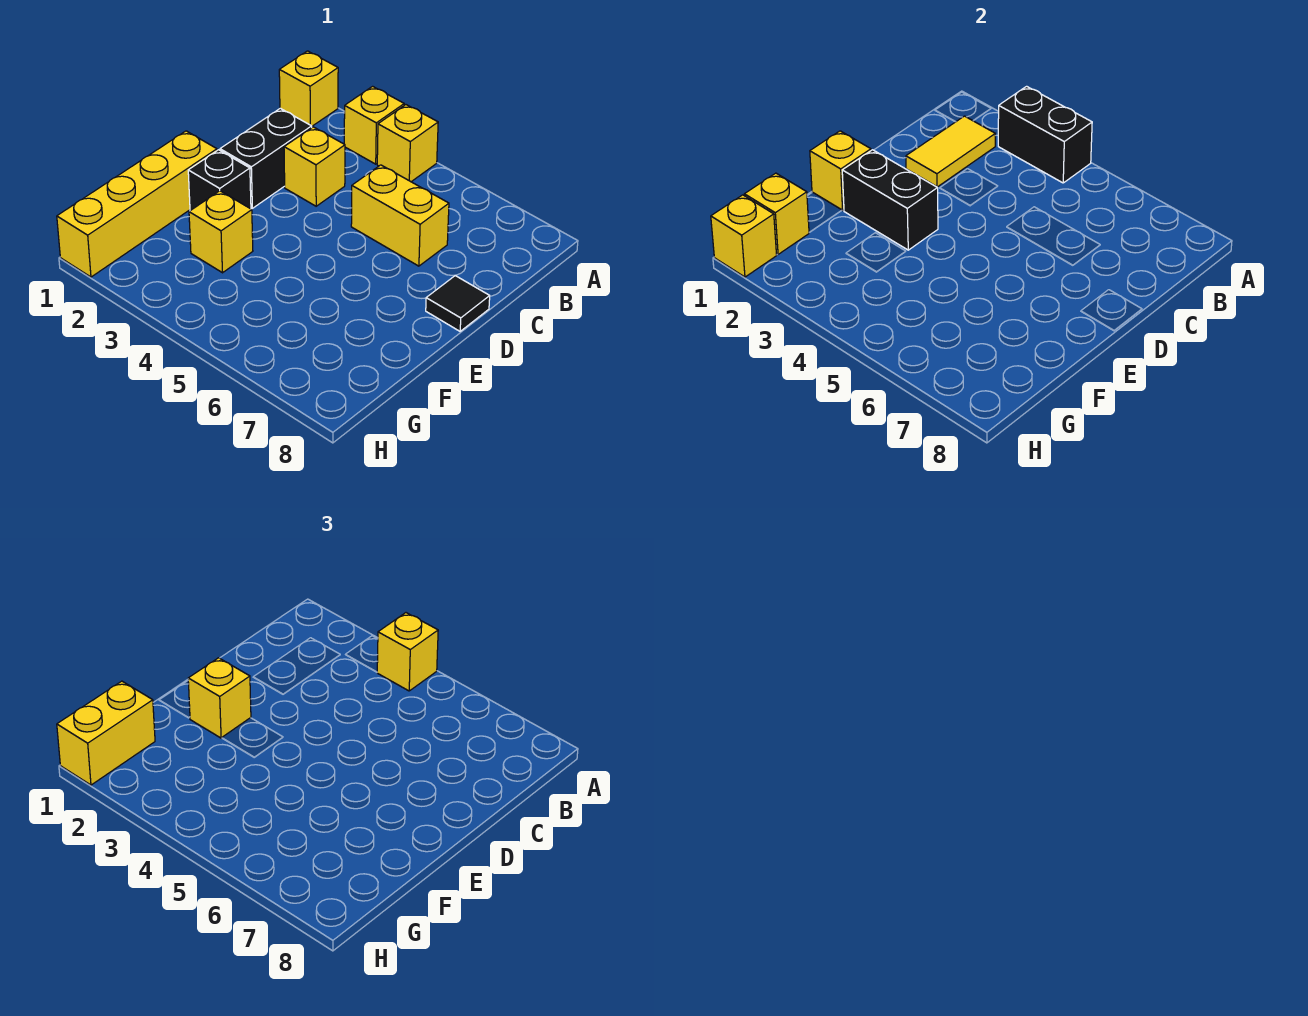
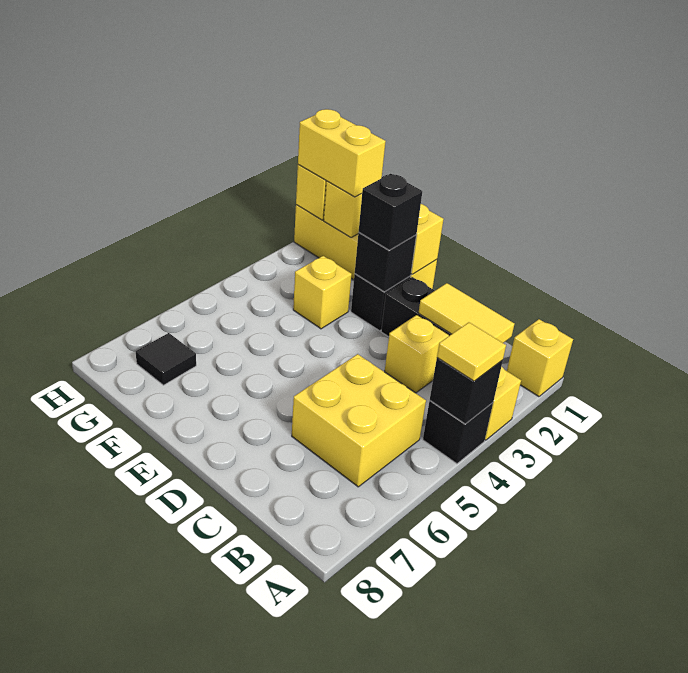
black 1x2 brick [998,86,1092,183] -> black 1x1 brick [430,358,503,424]
yellow 1x1 brick [377,105,438,182] -> black 1x1 brick [423,401,493,464]
yellow 1x1 brick [377,613,438,691] -> yellow 1x1 tile [437,322,506,381]
yellow 1x2 brick [351,165,449,266] -> yellow 2x2 brick [292,354,426,487]
black 1x1 tile [426,276,490,331] -> black 1x1 tile moved to [136,333,196,385]
black 1x2 brick [842,150,938,250] -> black 1x1 brick [355,233,416,292]
yellow 1x1 brick [188,658,251,738] -> black 1x1 brick [359,174,422,250]

